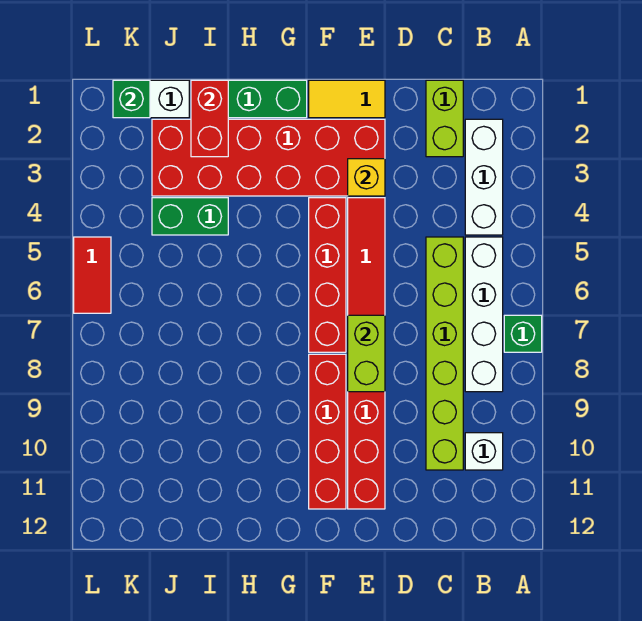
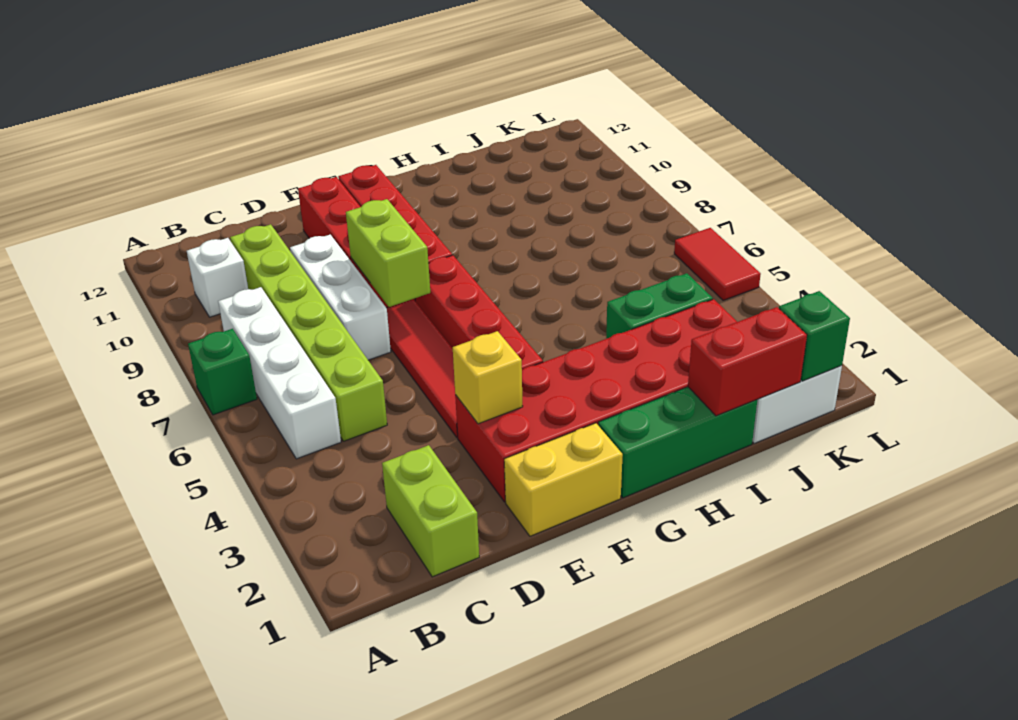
white 1x3 brick [465,119,503,235] -> white 1x3 brick moved to [290,235,391,360]
yellow 1x2 tile [309,80,385,118] -> yellow 1x2 brick [504,423,623,536]
red 1x2 brick [191,80,228,157] -> red 1x2 brick turned to [688,307,807,416]

